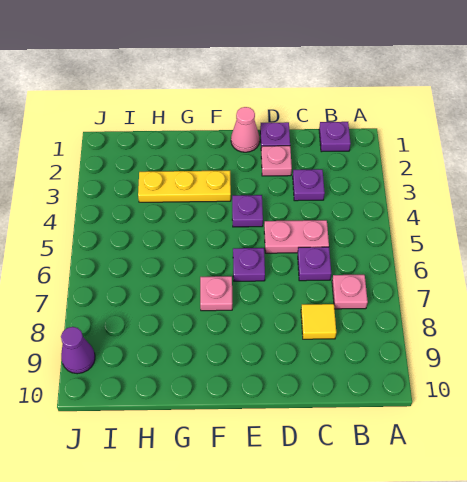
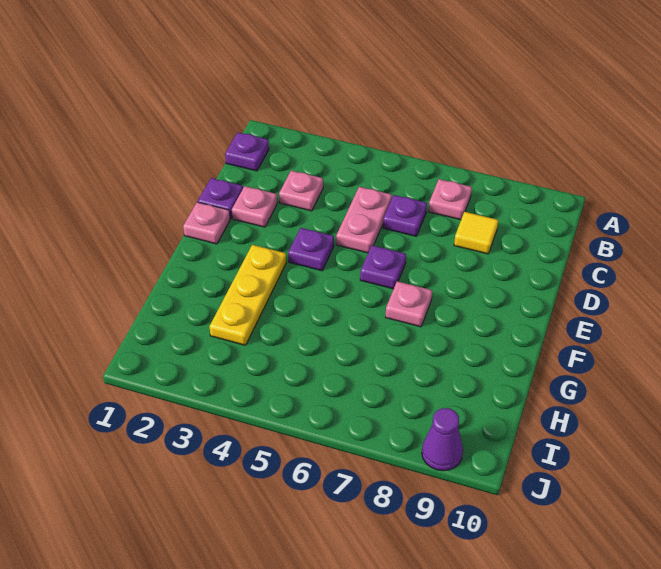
purple 1x1 plate [293,169,325,201] -> pink 1x1 plate [279,171,323,211]
pink 1x1 cone [231,107,259,152] -> pink 1x1 plate [183,202,230,244]

